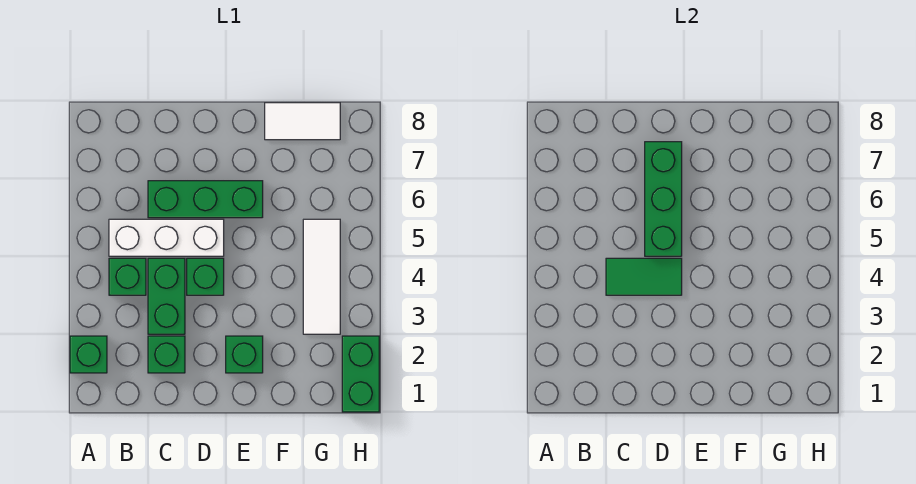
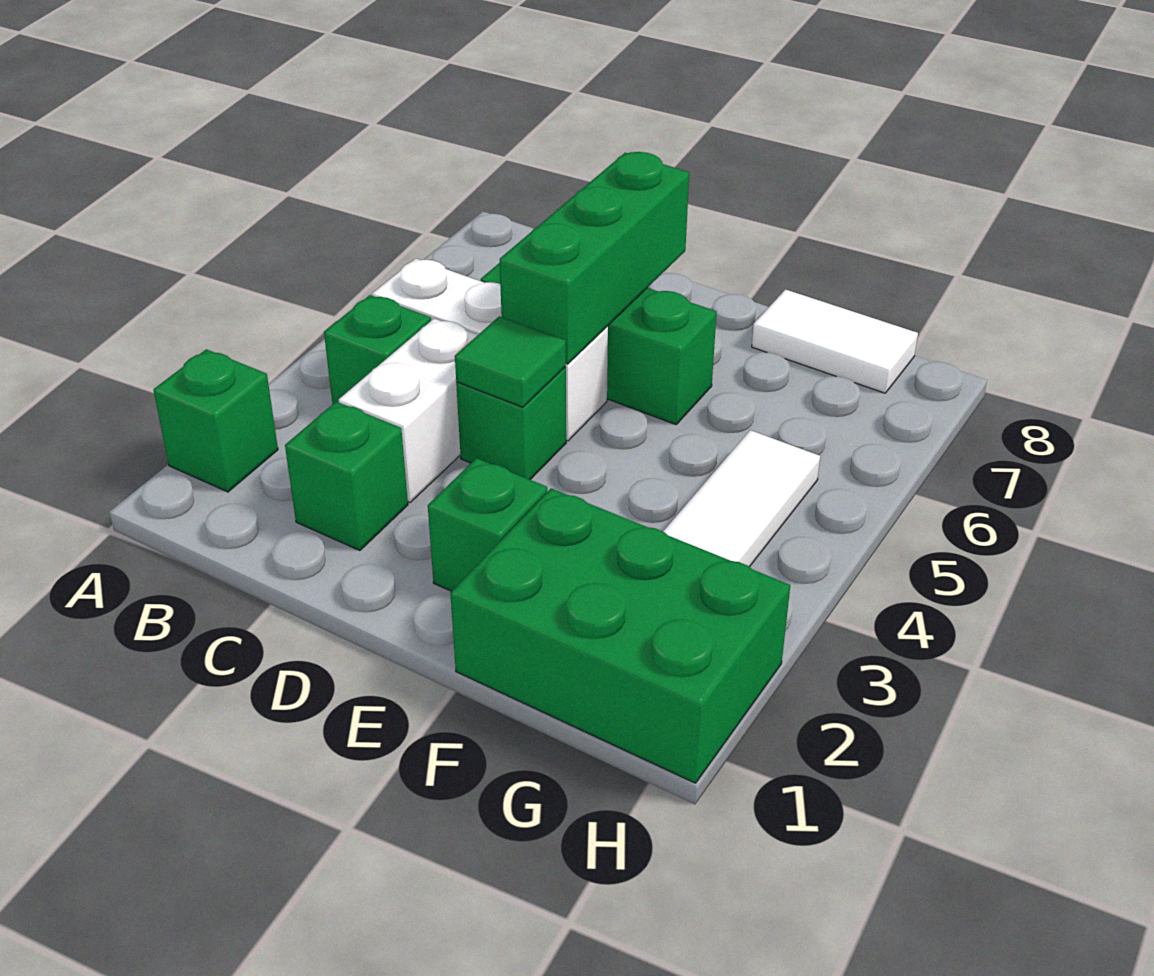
green 1x2 brick [148,258,185,334] -> white 1x2 brick [339,319,478,502]
green 1x2 tile [606,258,682,295] -> green 1x1 tile [455,316,566,407]
green 1x2 brick [342,336,379,412] -> green 2x3 brick [450,488,790,783]

